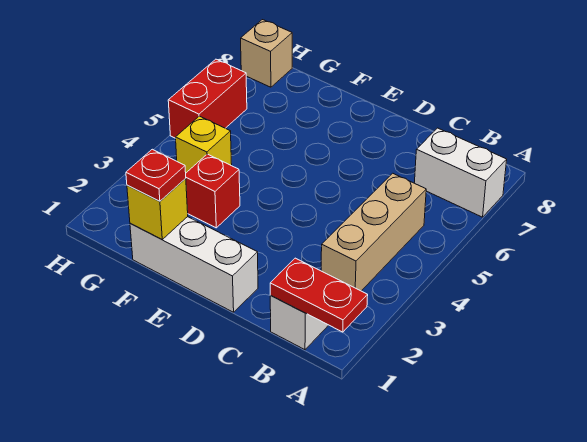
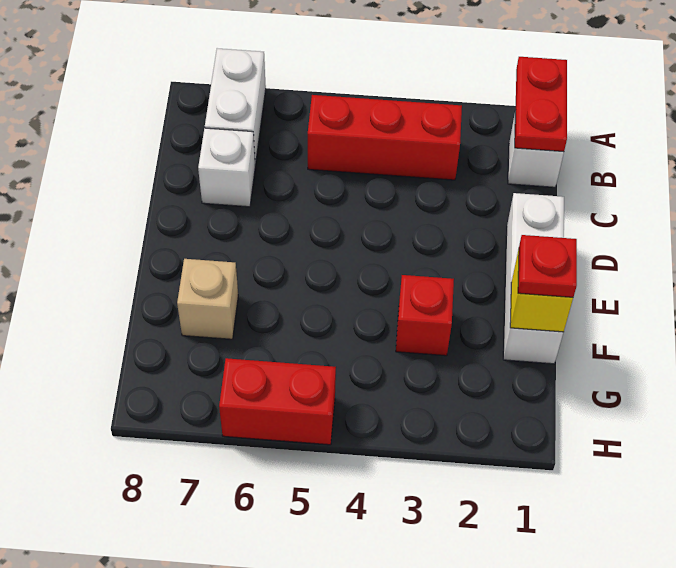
tan 1x3 brick [321,173,426,291] -> red 1x3 brick [308,95,462,180]
none -> white 1x1 brick [198,128,255,207]
yellow 1x1 brick [176,116,232,173] -> none
tan 1x1 brick [241,20,292,87] -> tan 1x1 brick moved to [177,259,238,339]

